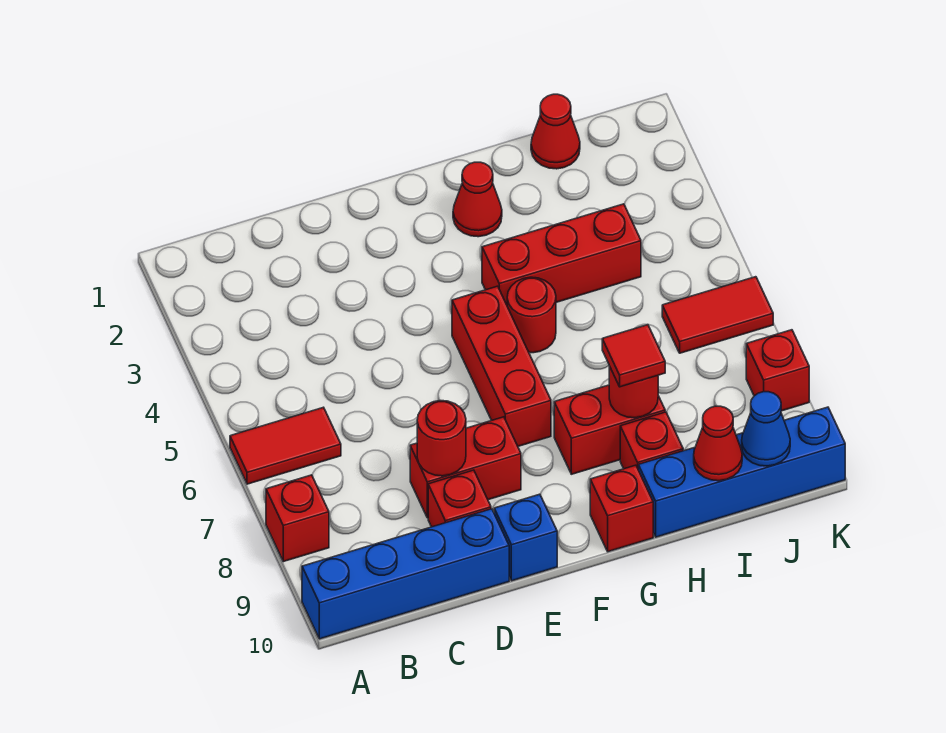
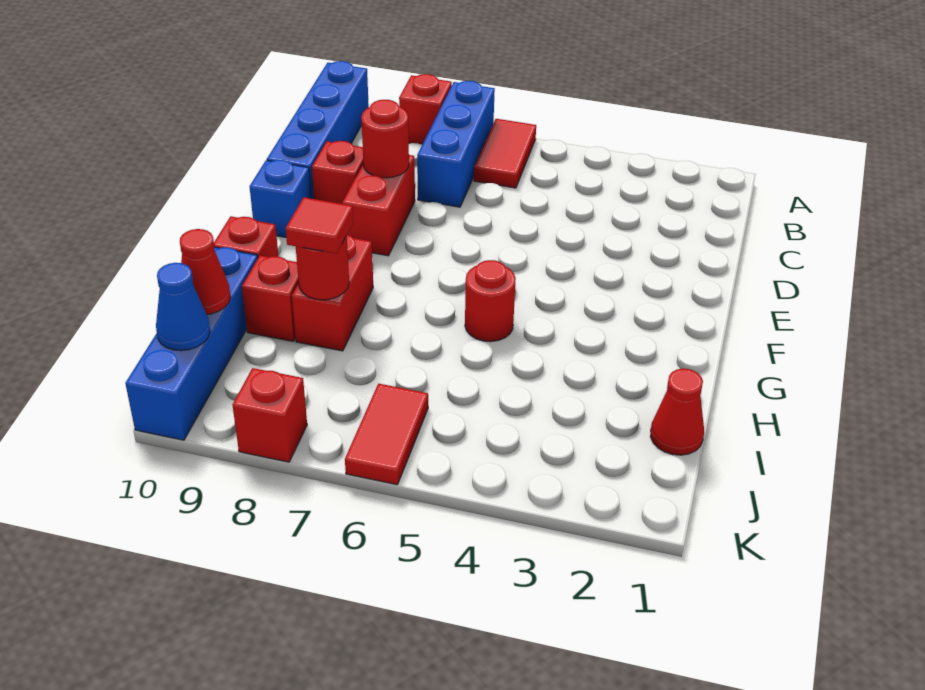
none -> blue 1x3 brick [417,81,495,207]
red 1x3 brick [452,286,551,446] -> none
red 1x1 cone [453,162,502,237] -> none
red 1x3 brick [482,204,641,305] -> none

